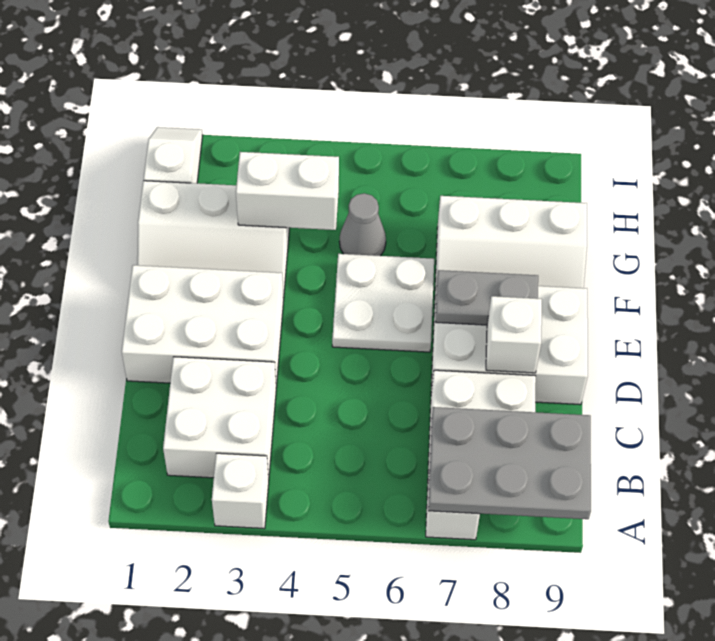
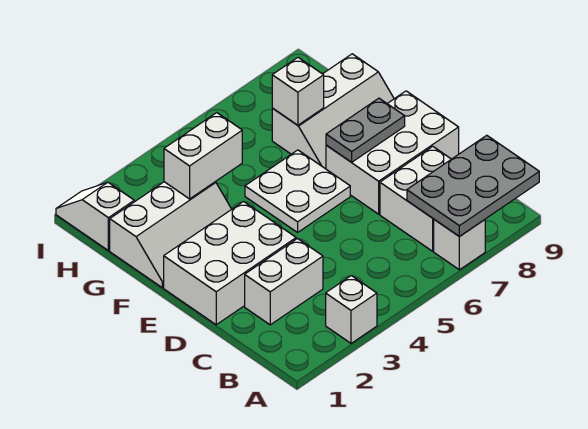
white 2x2 brick [163,357,276,480] -> white 1x2 brick [245,239,323,325]
white 1x1 brick [486,296,542,373] -> white 1x1 brick moved to [272,58,324,125]
grey 1x1 cone [339,193,386,256] -> none

